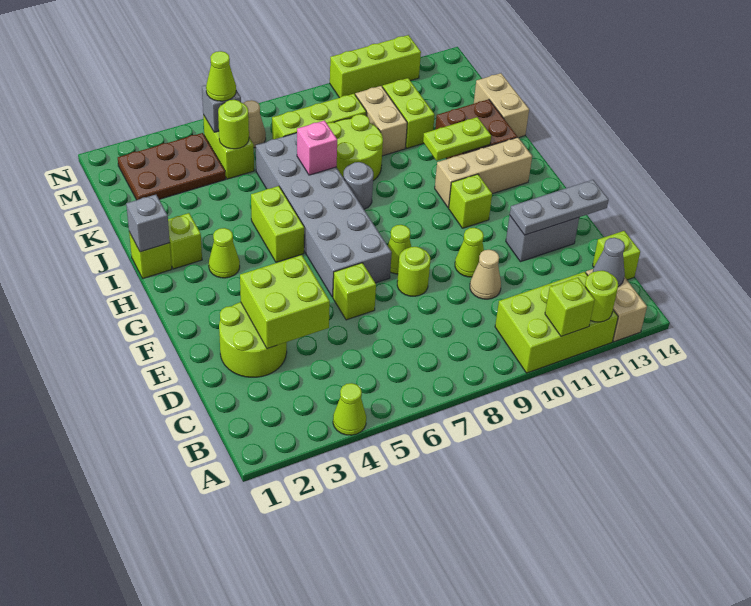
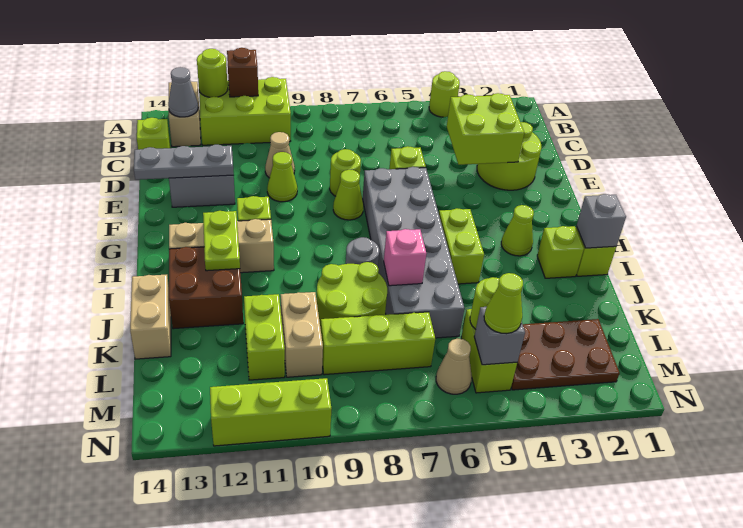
lime 1x1 cone [333,383,366,435] -> lime 1x1 round brick [429,71,460,117]
lime 1x1 brick [545,277,595,336] -> brown 1x1 brick [227,48,258,97]
lime 1x2 plate [423,117,491,161] -> lime 1x2 plate turned to [203,211,240,271]

